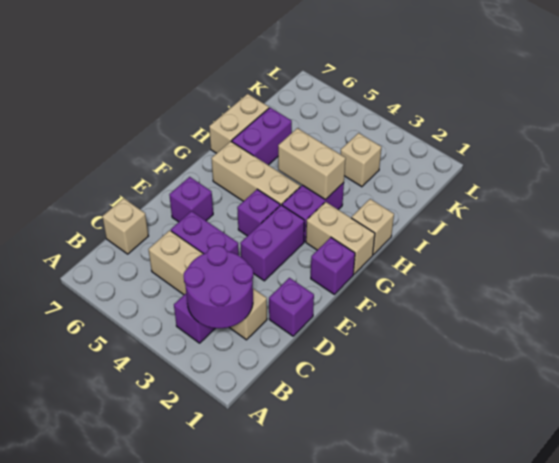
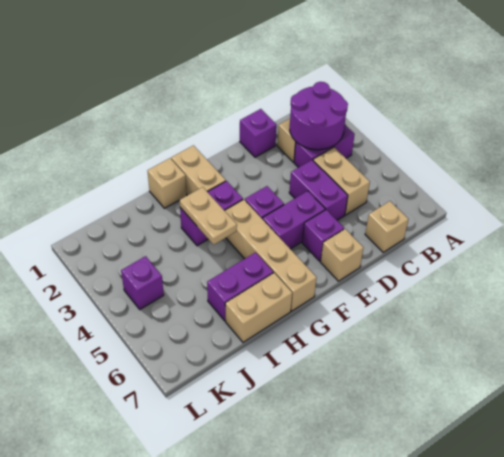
purple 1x2 brick [240,205,304,281] -> purple 1x2 brick moved to [263,191,325,249]
purple 1x1 brick [311,237,355,294] -> purple 1x1 brick moved to [121,256,164,309]
tan 1x3 brick [211,141,300,205] -> tan 1x4 brick [224,199,317,311]
tan 1x2 brick [278,128,346,200] -> tan 1x2 plate [180,187,237,245]
tan 1x1 brick [341,133,381,187] -> tan 1x1 brick moved to [321,229,363,281]

